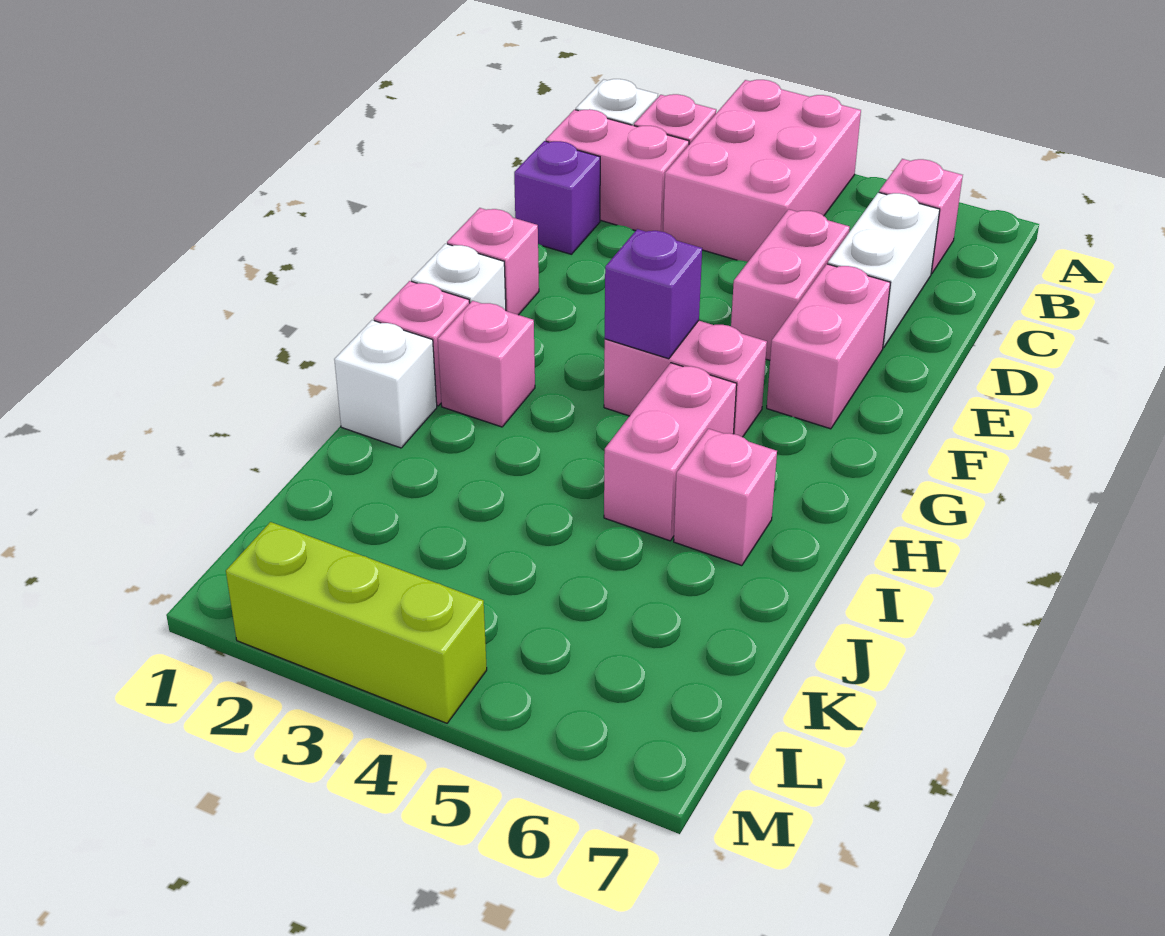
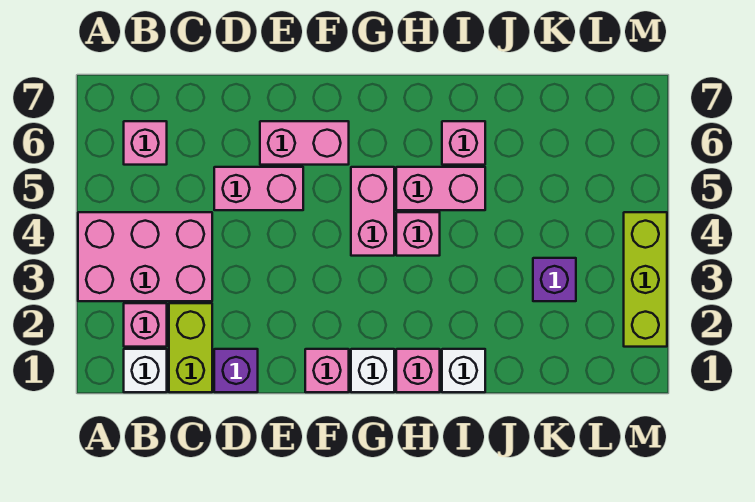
pink 1x2 brick [546,109,689,232] -> lime 1x2 brick [169,303,212,392]
white 1x2 brick [828,192,940,348] -> none
purple 1x1 brick [605,229,702,359] -> purple 1x1 brick moved to [533,258,576,301]
pink 1x1 brick [438,301,535,427] -> pink 1x1 brick moved to [396,212,440,256]

